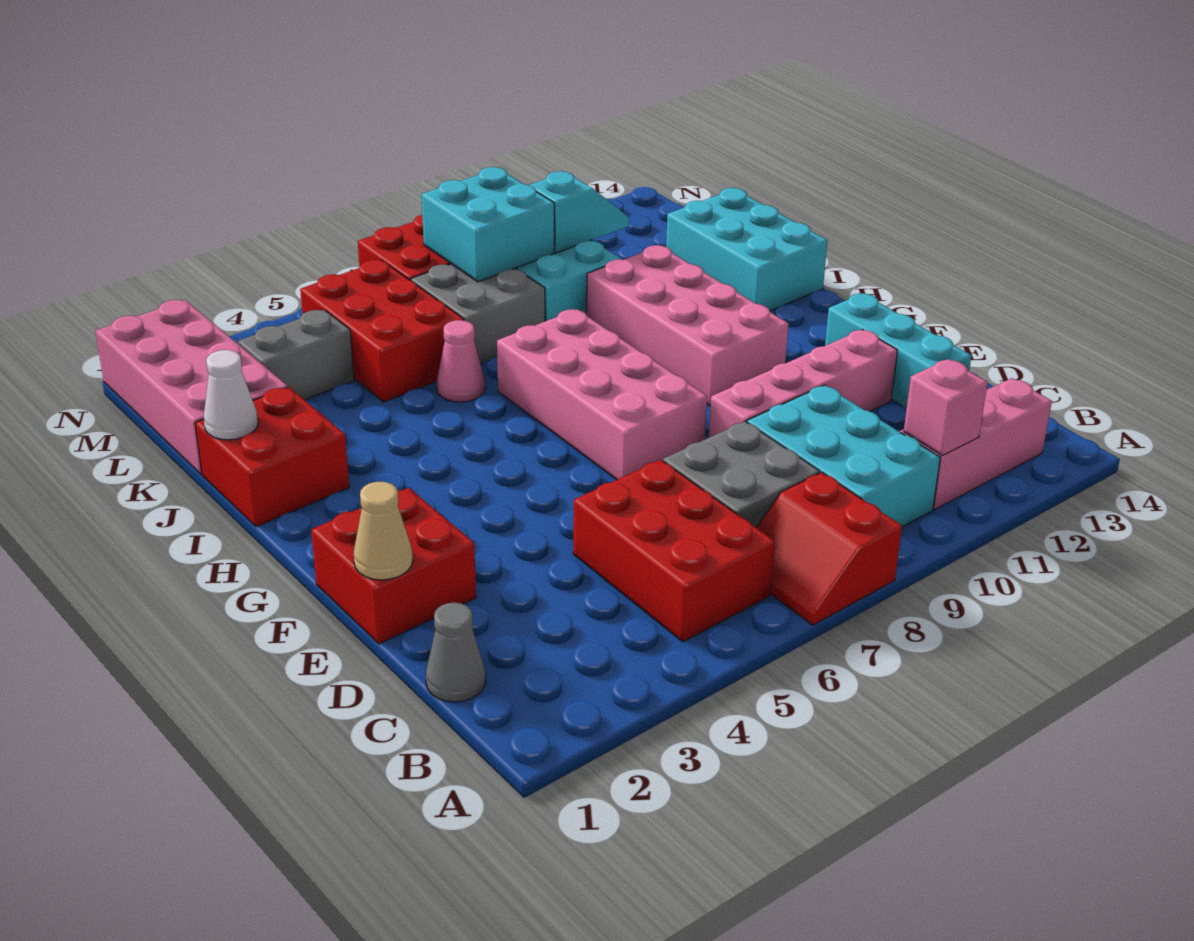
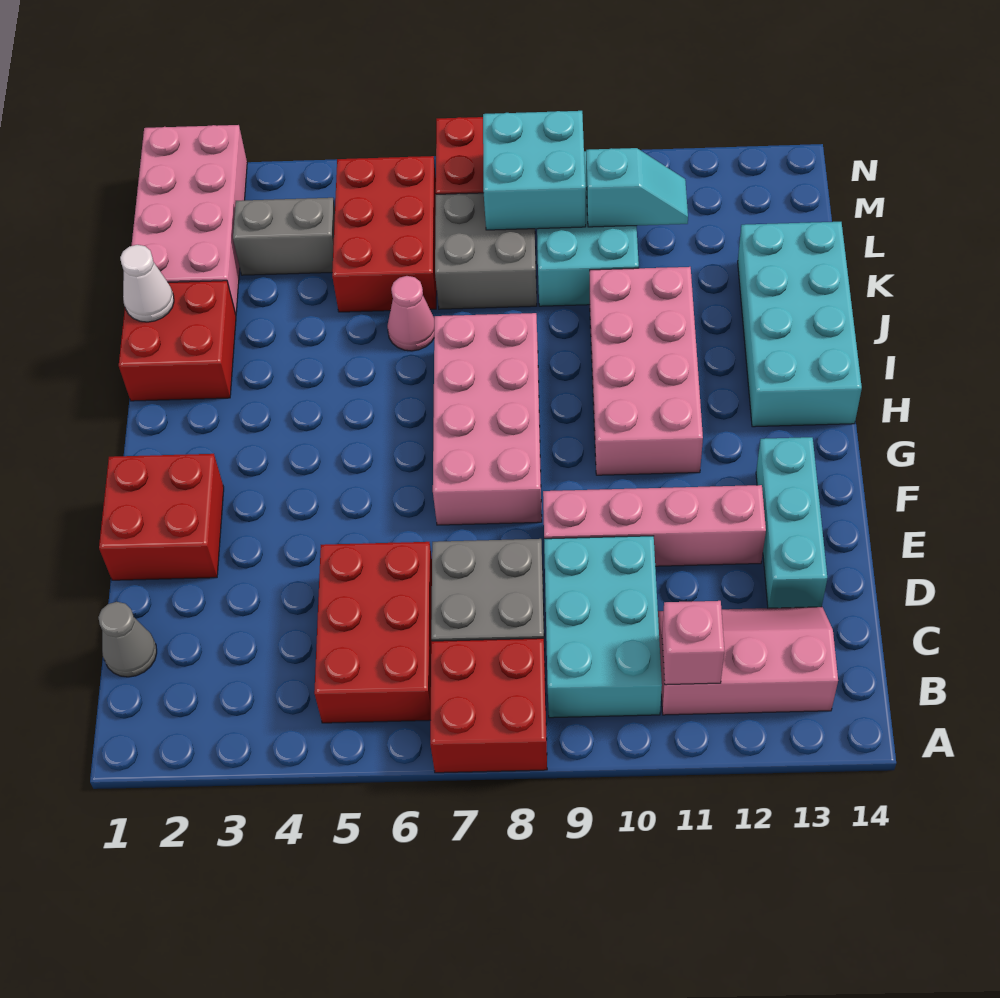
red 2x2 slope [756,472,902,625] -> red 2x2 brick [430,638,547,773]
tan 1x1 cone [354,482,413,580] -> none
cyan 2x3 brick [666,188,828,311] -> cyan 2x4 brick [738,222,862,427]

